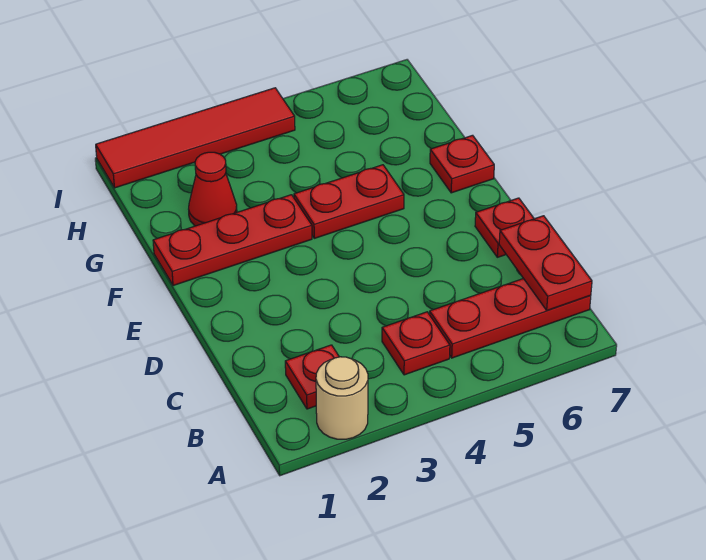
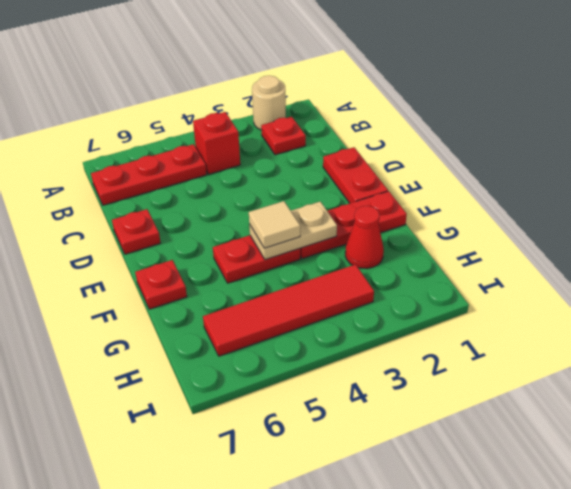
red 1x1 plate [382,312,450,375] -> red 1x1 brick [193,112,240,174]
red 1x2 plate [499,216,592,310] -> red 1x2 plate moved to [323,147,388,203]
none -> tan 1x2 plate [249,202,337,260]
none -> tan 1x1 tile [249,201,300,248]
red 1x4 tile [96,88,295,188] -> red 1x4 tile moved to [203,264,374,356]

